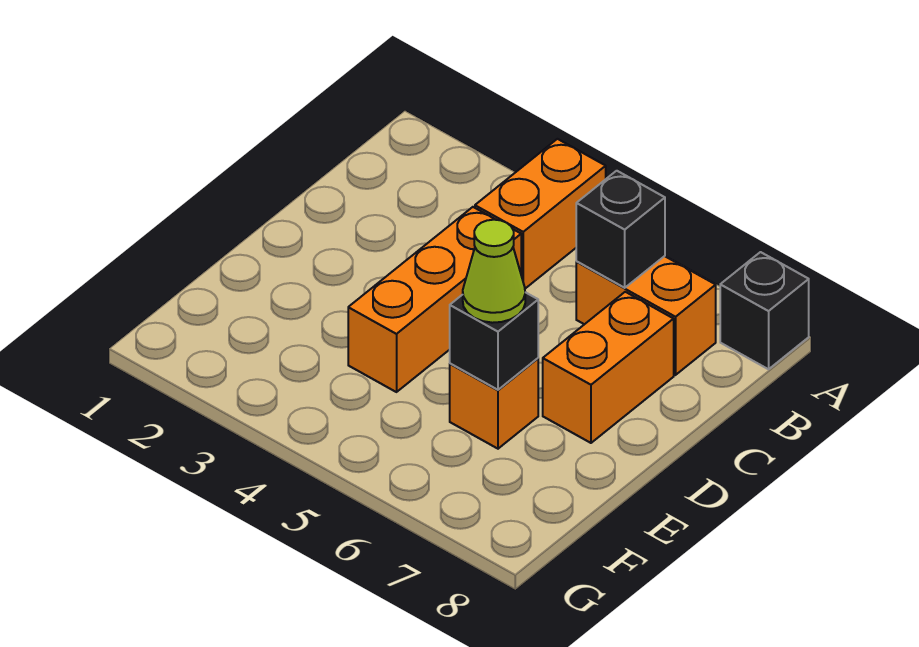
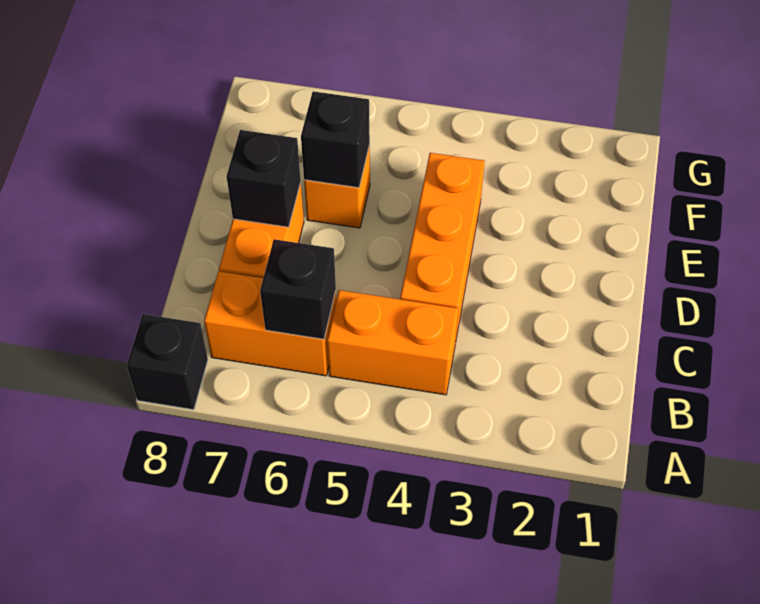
orange 1x2 brick [475,139,606,289] -> orange 1x2 brick turned to [327,290,458,395]
none -> black 1x1 brick [227,130,301,227]
lime 1x1 cone [463,220,525,323] -> none

